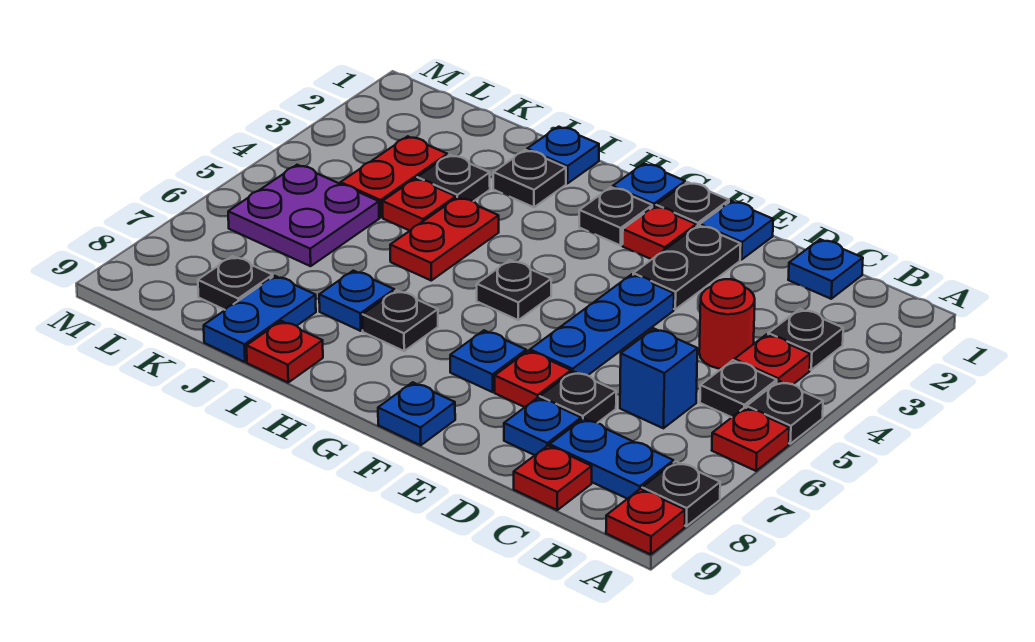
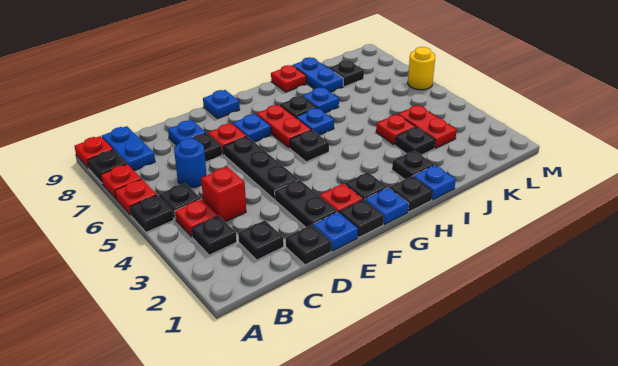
blue 1x2 plate [550,419,673,499] -> blue 1x2 plate turned to [102,126,155,170]
blue 1x1 plate [788,239,863,299] -> blue 1x1 plate moved to [296,108,334,135]
none -> black 1x1 plate [238,220,284,260]
red 1x1 round brick [699,279,755,369] -> red 1x1 brick [201,167,246,222]
blue 1x1 brick [620,329,697,428] -> blue 1x1 round brick [174,138,207,188]
red 1x1 plate [514,446,592,510] -> red 1x1 plate moved to [101,164,141,199]
none -> black 1x1 plate [286,225,331,265]
blue 1x3 plate [530,274,674,375] -> black 1x3 plate [224,136,298,199]
none -> black 1x1 plate [389,176,433,212]
red 1x2 plate [390,197,499,280] -> red 1x2 plate moved to [257,105,311,148]
purple 2x2 plate [228,165,379,266] -> none
none -> yellow 1x1 round brick [408,47,435,90]

